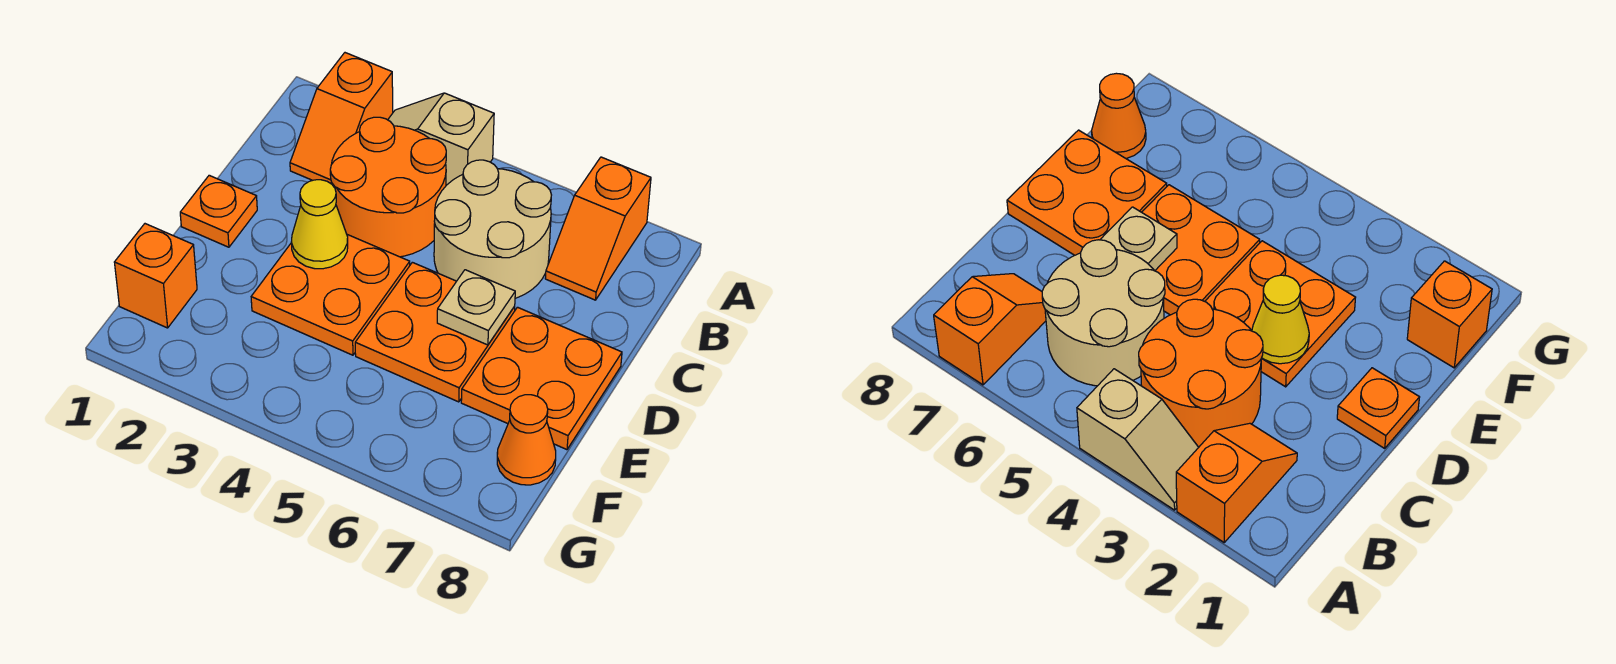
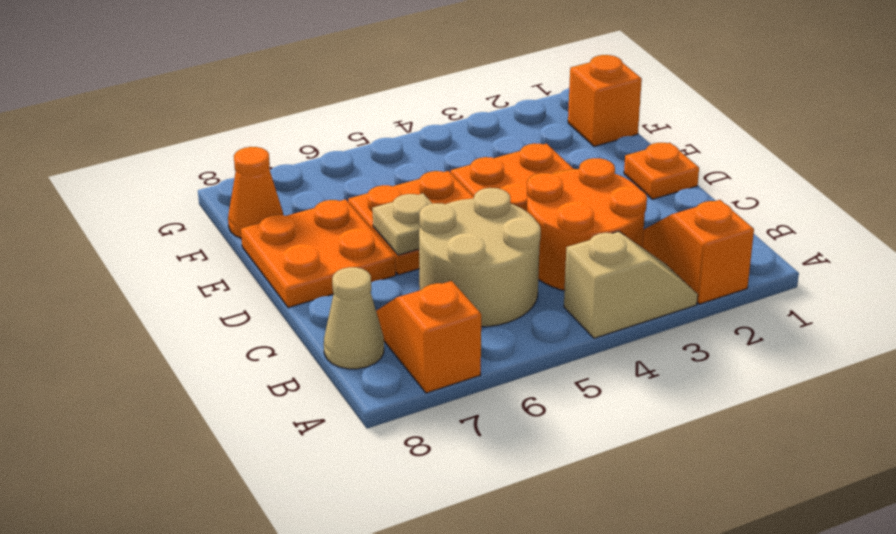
none -> tan 1x1 cone [324,267,384,369]
yellow 1x1 cone [291,180,348,269] -> none

